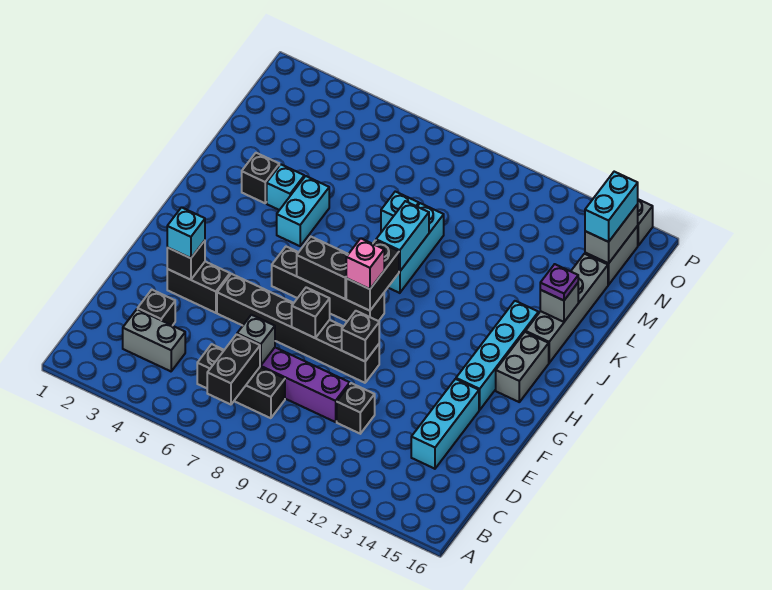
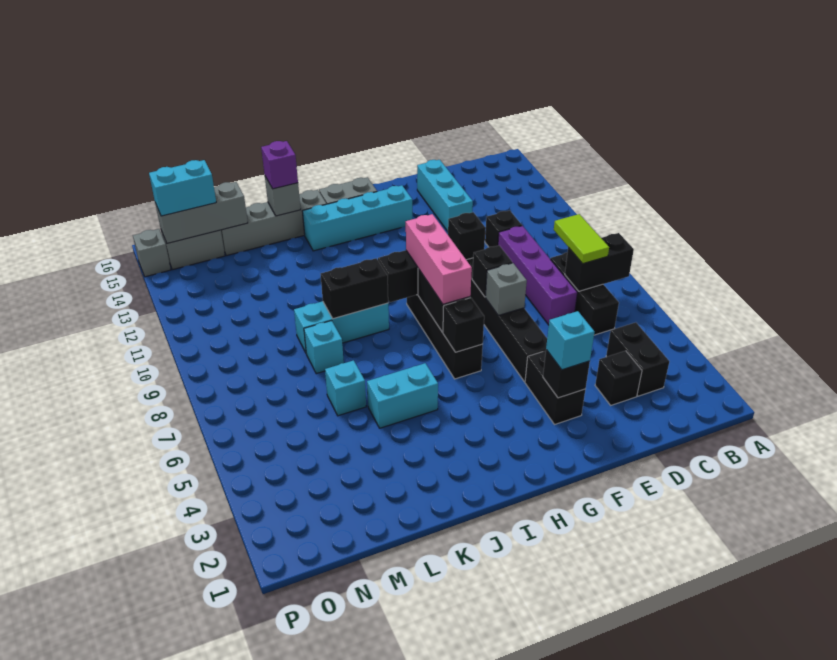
grey 1x2 brick [123,309,185,371] -> black 1x2 brick [606,322,669,396]
none -> lime 1x2 tile [554,214,609,264]
grey 1x1 brick [237,315,275,366] -> grey 1x1 brick moved to [485,263,527,315]
cyan 1x3 brick [411,379,479,469] -> cyan 1x3 brick turned to [417,160,473,231]
pink 1x1 brick [346,238,384,289] -> pink 1x3 brick [406,214,472,304]
cyan 1x2 brick [376,201,429,272] -> black 1x2 brick [321,258,388,319]
black 1x1 brick [242,153,279,203] -> black 1x1 brick moved to [443,298,484,352]
cyan 1x1 brick [267,164,304,210] -> cyan 1x1 brick moved to [325,360,366,416]
purple 1x1 plate [540,264,578,301] -> purple 1x1 brick [261,141,298,189]
grey 1x2 brick [585,204,638,263] -> grey 1x3 brick [155,182,248,243]

